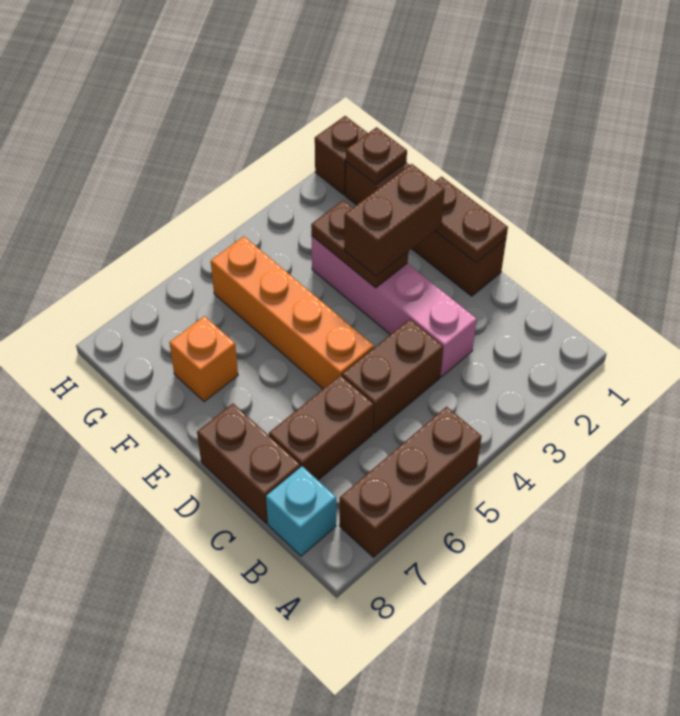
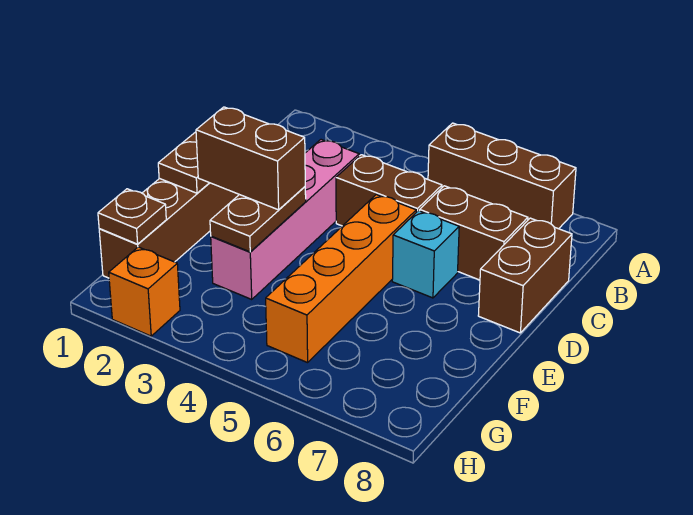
cyan 1x1 brick [266,466,336,556] -> cyan 1x1 brick moved to [392,211,459,298]
orange 1x1 brick [169,316,238,402] -> orange 1x1 brick moved to [109,247,180,336]
brown 1x1 brick [315,116,368,195] -> none

